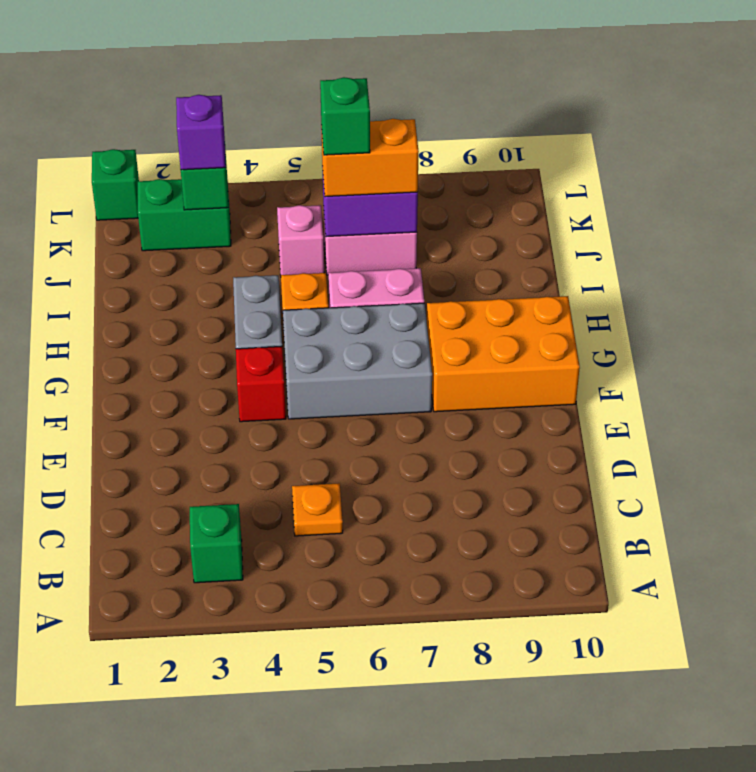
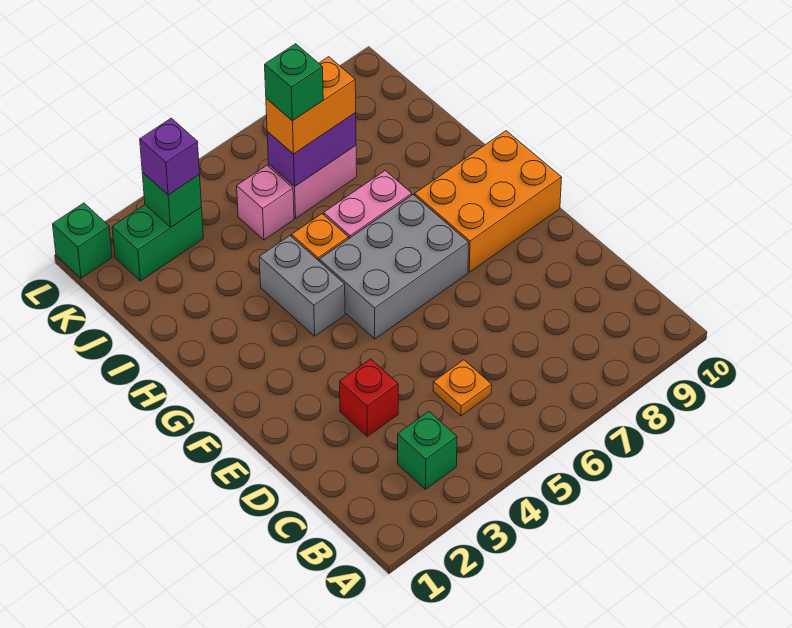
red 1x1 brick [236,346,286,422] -> red 1x1 brick moved to [340,359,398,436]

